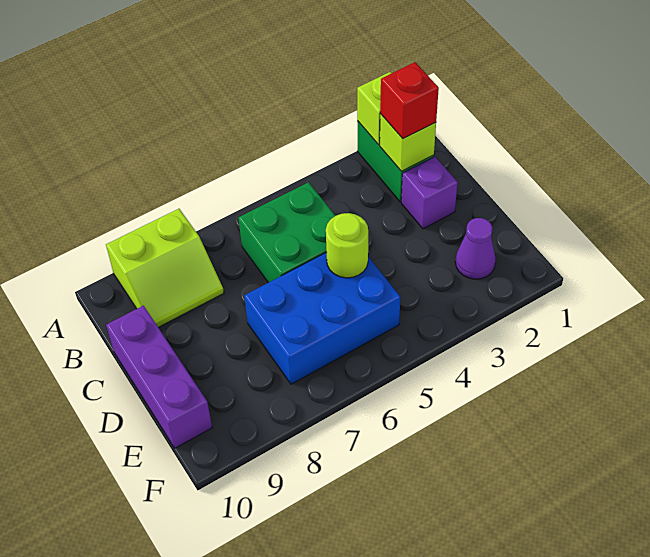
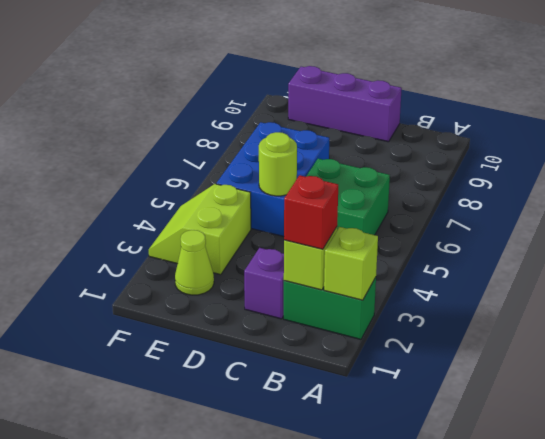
lime 2x2 slope [106,209,224,327] -> lime 2x2 slope moved to [149,184,251,275]
purple 1x1 cone [455,218,496,279] -> lime 1x1 cone [175,230,214,295]

